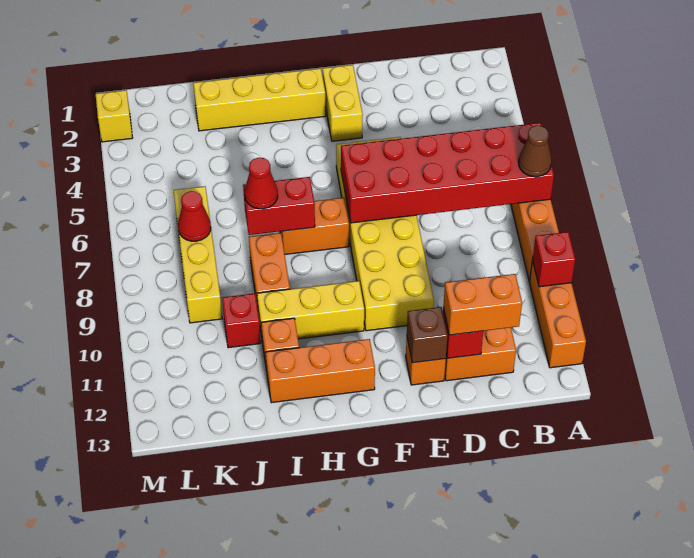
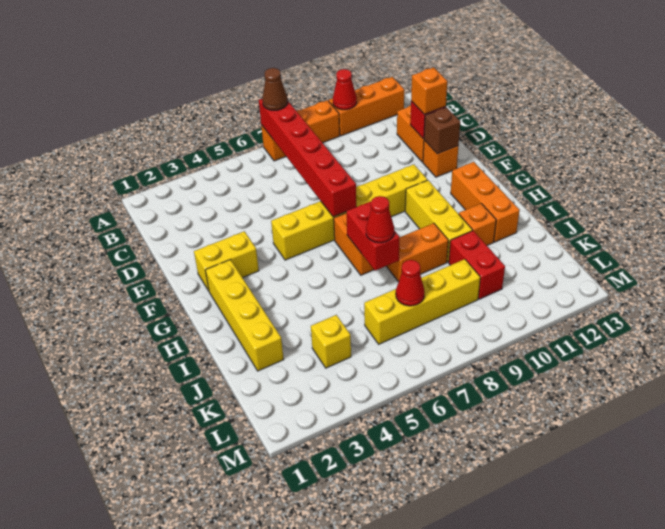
red 2x6 brick [341,123,554,223] -> red 1x6 brick [259,99,356,217]
red 1x1 brick [533,232,575,287] -> red 1x1 cone [333,69,357,110]
orange 1x2 brick [443,274,522,335] -> orange 1x1 brick [411,67,447,114]
yellow 2x6 brick [336,137,434,331] -> yellow 1x6 brick [271,164,427,260]
red 1x1 brick [222,293,261,348] -> red 1x2 brick [449,231,505,299]
yellow 1x1 brick [96,90,132,142] -> yellow 1x1 brick moved to [311,315,351,368]

